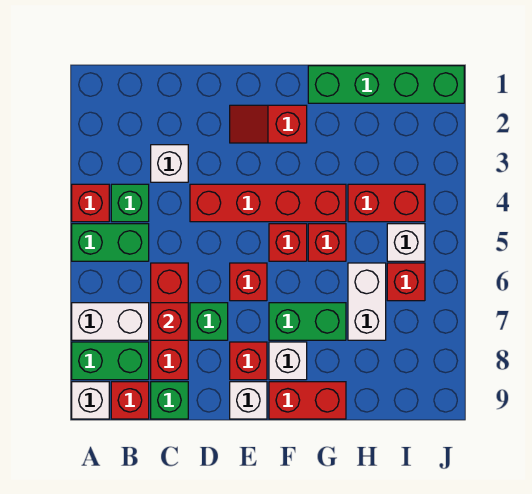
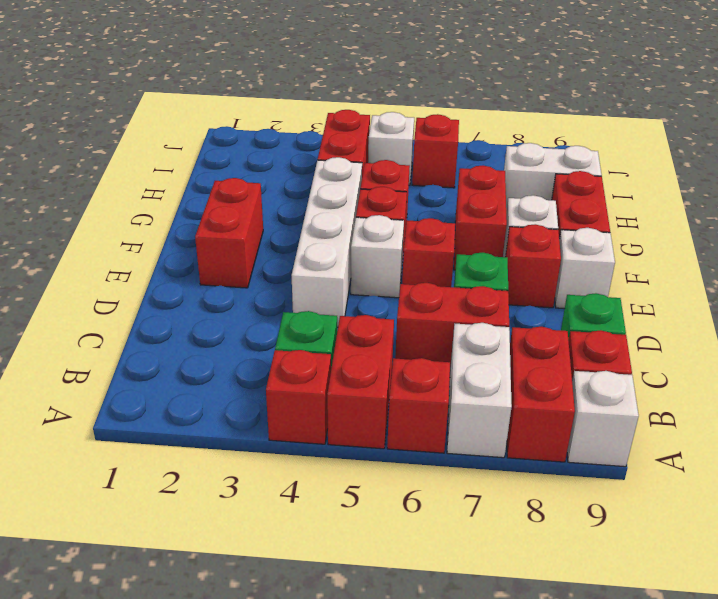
green 1x2 brick [72,224,149,261] -> red 1x2 brick [327,315,394,449]
green 1x2 brick [72,342,149,380] -> red 1x2 brick [507,327,575,462]
white 1x1 brick [151,145,188,182] -> white 1x1 brick moved to [351,215,404,298]
red 1x3 brick [151,263,188,380] -> red 1x2 brick [395,283,509,367]
red 1x1 brick [151,303,188,340] -> red 1x1 brick moved to [387,358,450,453]
red 1x4 brick [190,184,346,222] -> white 1x4 brick [292,157,362,327]
red 1x2 slope [230,105,307,143] -> red 1x2 brick [195,178,263,288]
green 1x2 brick [269,303,346,340] -> red 1x2 brick [454,166,507,270]
green 1x4 brick [308,66,464,103] -> none
white 1x2 brick [348,263,386,340] -> white 1x2 brick moved to [504,143,602,213]

